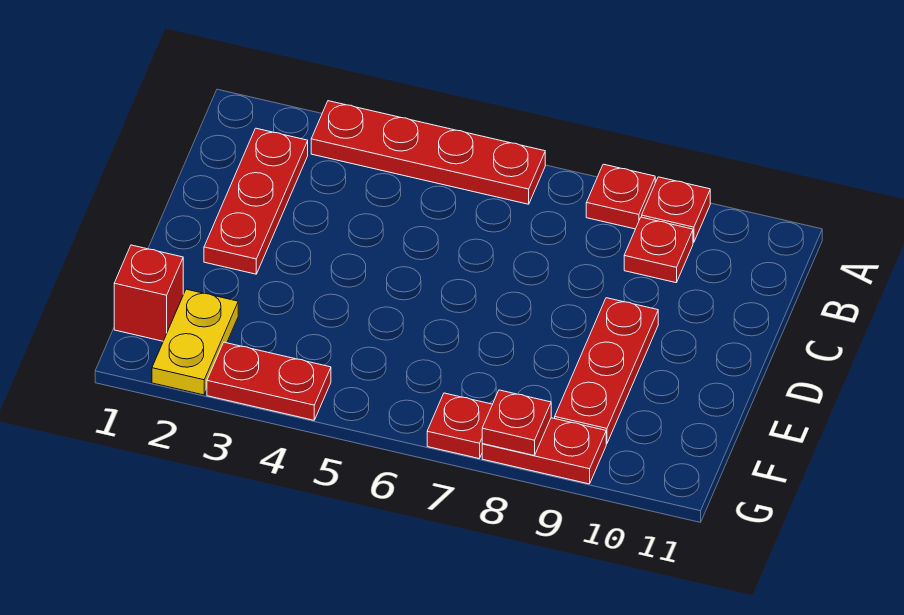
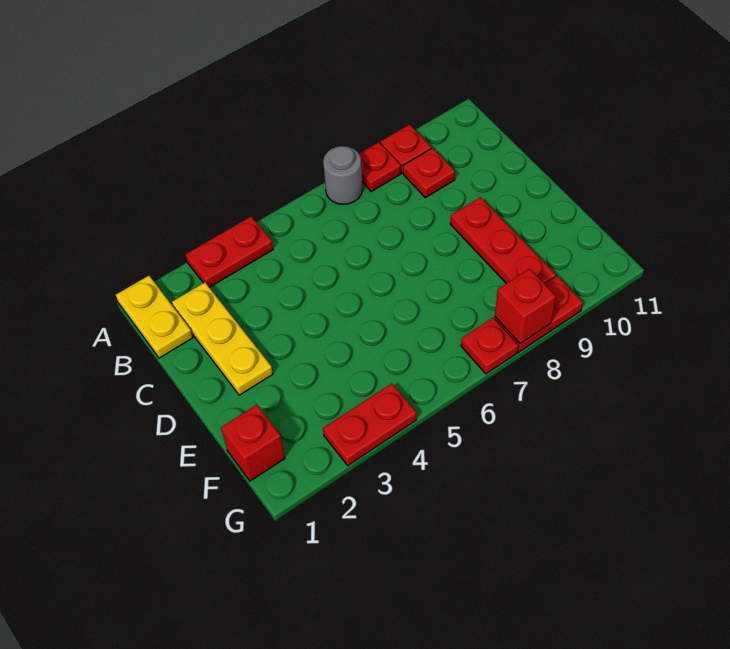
red 1x4 plate [311,101,545,204] -> red 1x2 plate [186,216,273,287]
none -> grey 1x1 round brick [323,146,362,204]
red 1x3 plate [204,128,308,274] -> yellow 1x3 plate [172,282,273,395]
yellow 1x2 plate [152,289,238,395] -> yellow 1x2 plate moved to [116,276,193,358]
red 1x1 plate [482,390,551,456] -> red 1x1 brick [495,269,556,344]

